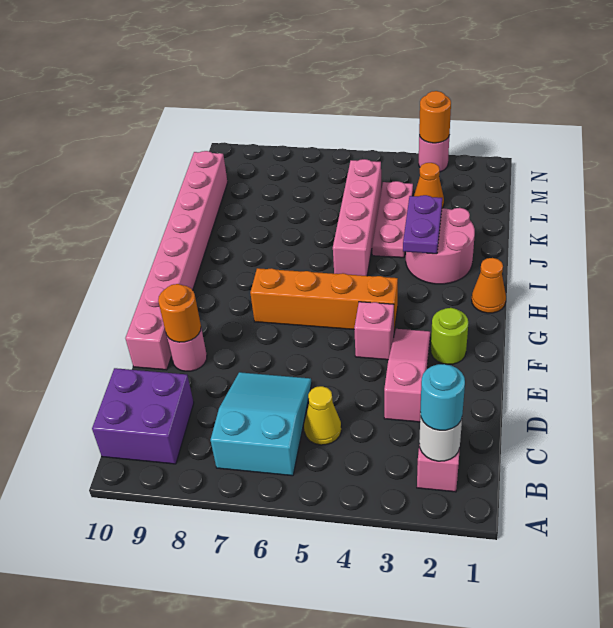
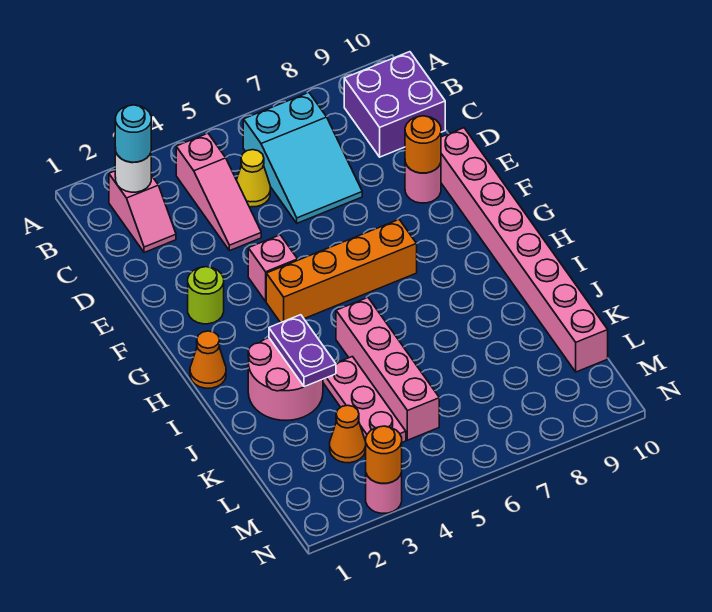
pink 1x3 slope [384,329,430,422] -> pink 1x3 slope moved to [176,133,261,251]

